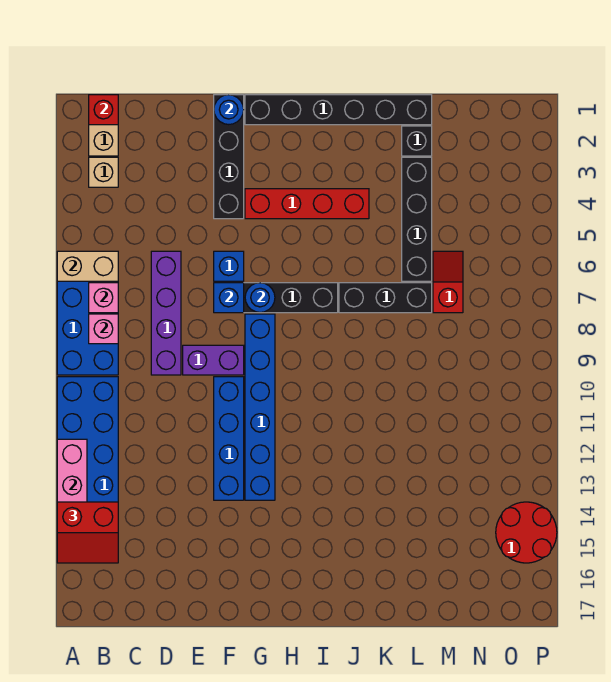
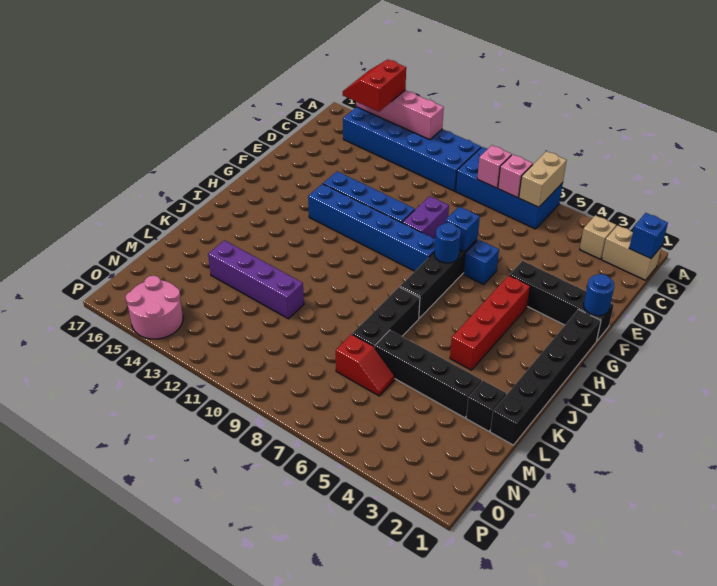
red 1x1 brick [89,95,118,125] -> blue 1x1 brick [629,213,668,259]
purple 1x4 brick [151,251,181,375] -> purple 1x4 brick moved to [208,240,304,319]
red 2x2 round brick [496,502,557,563] -> pink 2x2 round brick [126,276,183,339]

